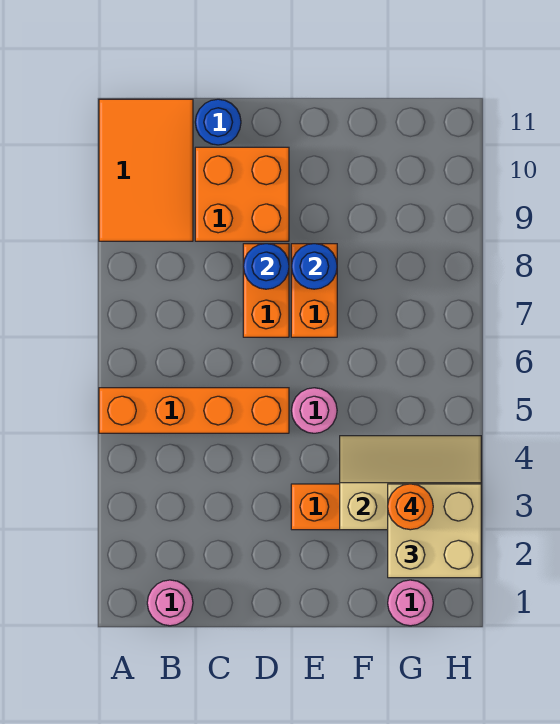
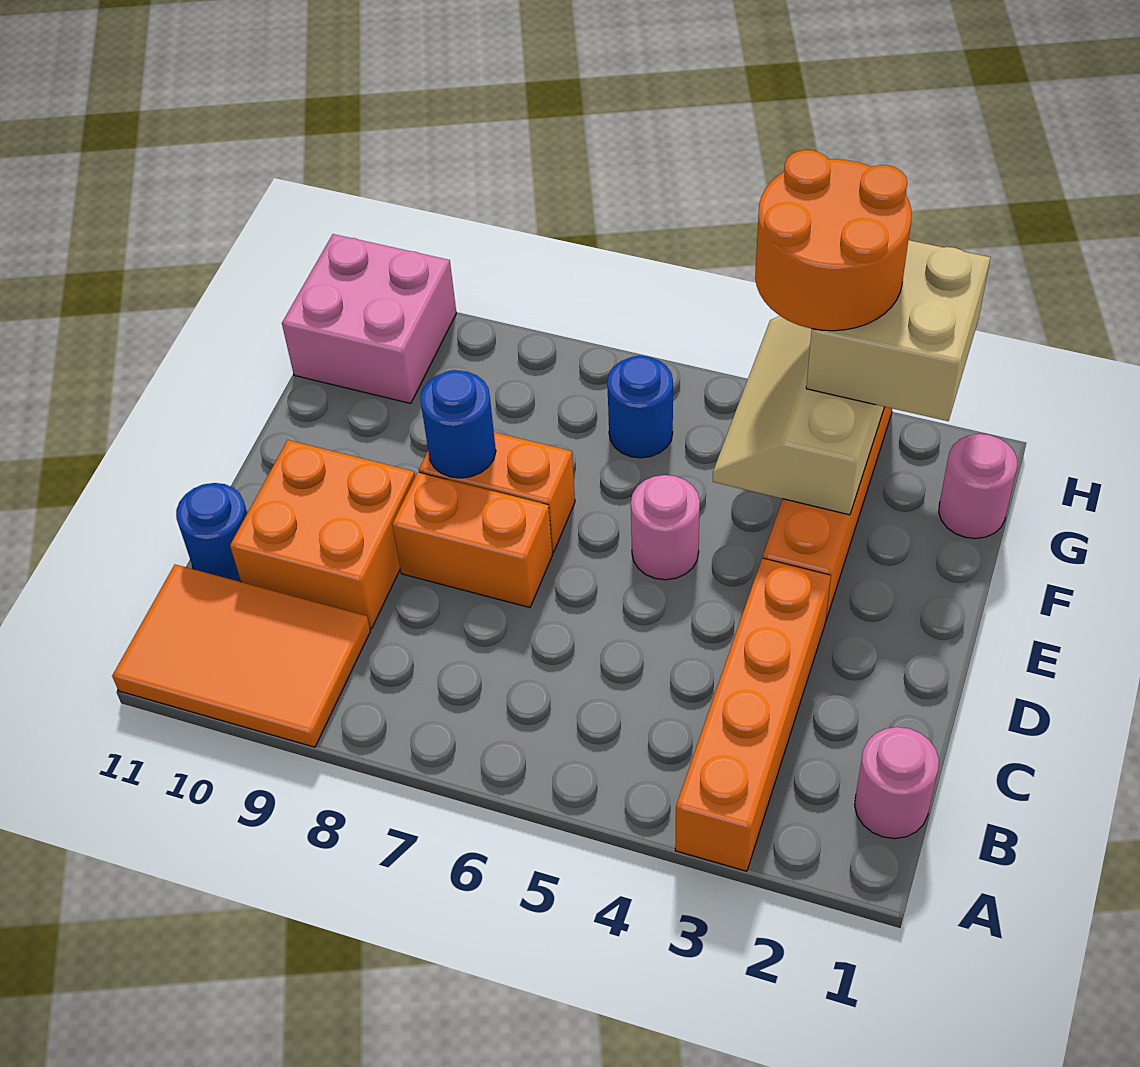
orange 1x4 brick [99,388,289,433] -> orange 1x4 brick moved to [675,558,831,871]
blue 1x1 round brick [243,244,289,289] -> blue 1x1 round brick moved to [607,356,673,458]
orange 1x1 round brick [388,484,433,530] -> orange 2x2 round brick [755,150,911,331]
none -> pink 2x2 brick [282,234,456,404]

